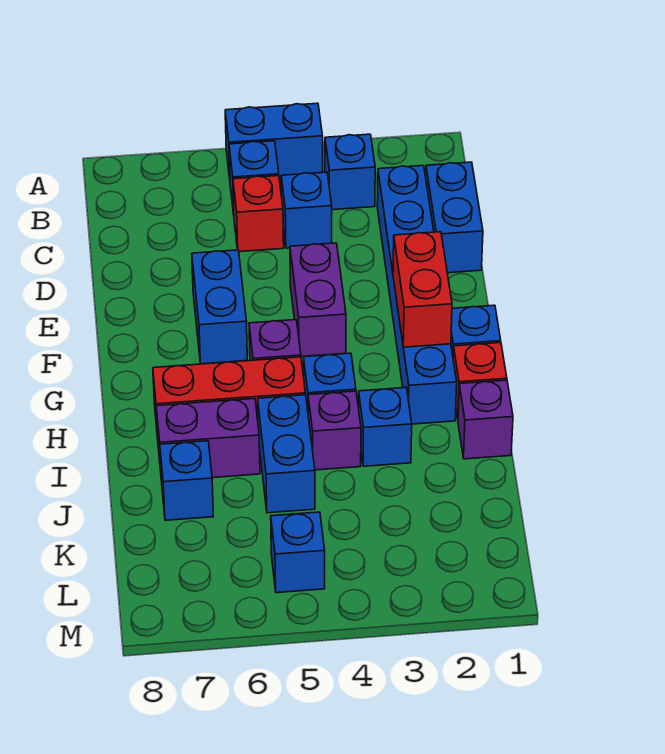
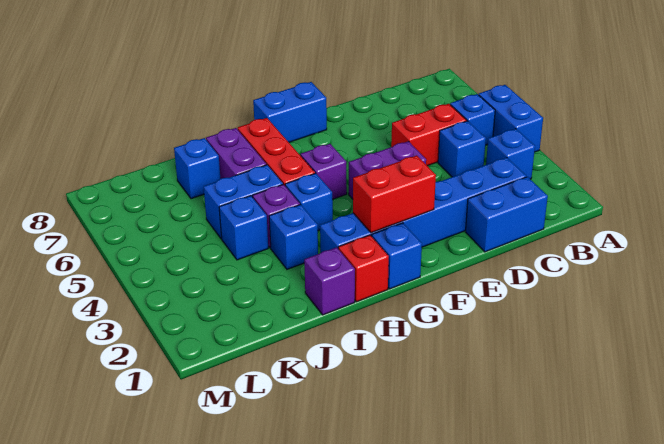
red 1x1 brick [233,176,284,252] -> red 1x2 brick [391,104,467,166]
blue 1x2 brick [192,250,247,364] -> blue 1x2 brick moved to [253,82,327,142]
blue 1x1 brick [271,512,325,593] -> blue 1x1 brick moved to [219,196,268,260]

